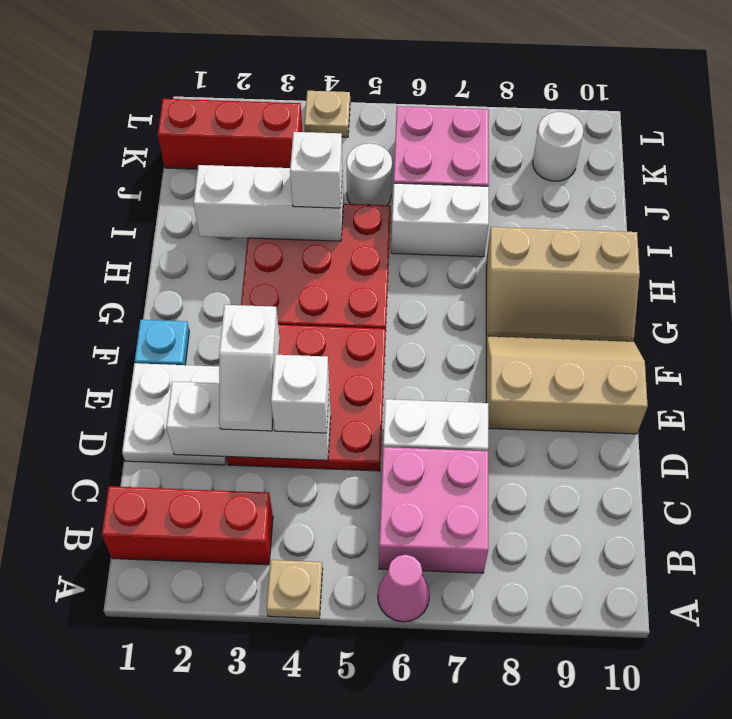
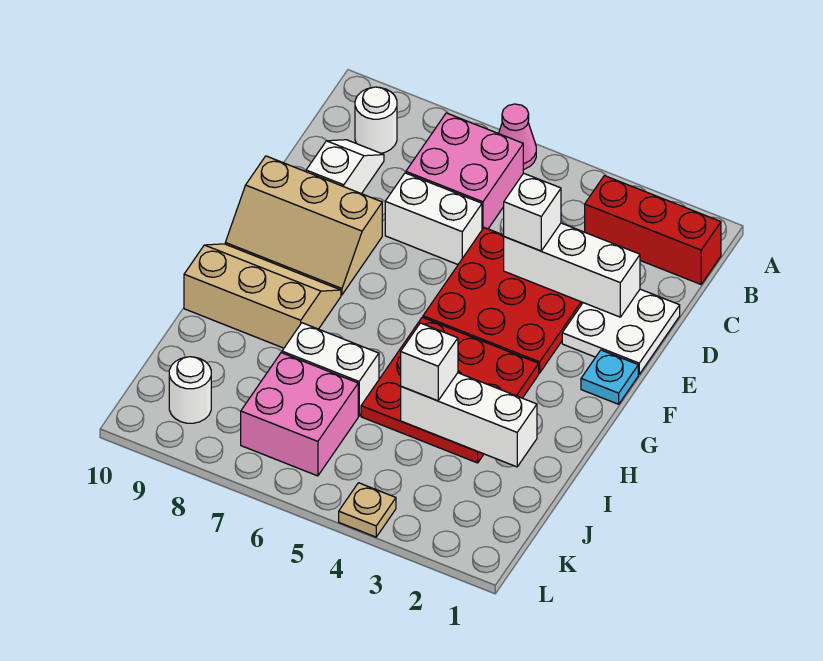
tan 1x1 plate [267,560,323,618] -> none
white 1x2 slope [219,305,280,431] -> white 1x2 slope moved to [306,140,384,194]
white 1x1 round brick [346,143,392,205] -> white 1x1 round brick moved to [355,87,397,153]
red 1x3 brick [158,99,302,169] -> none

